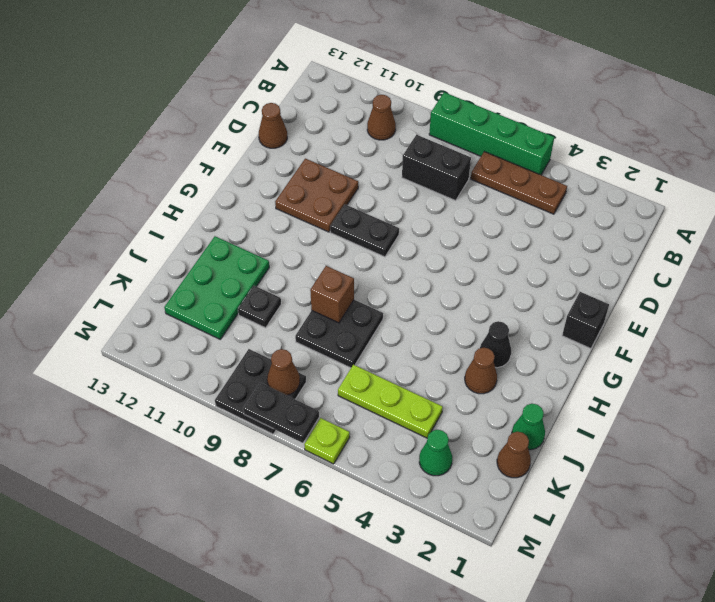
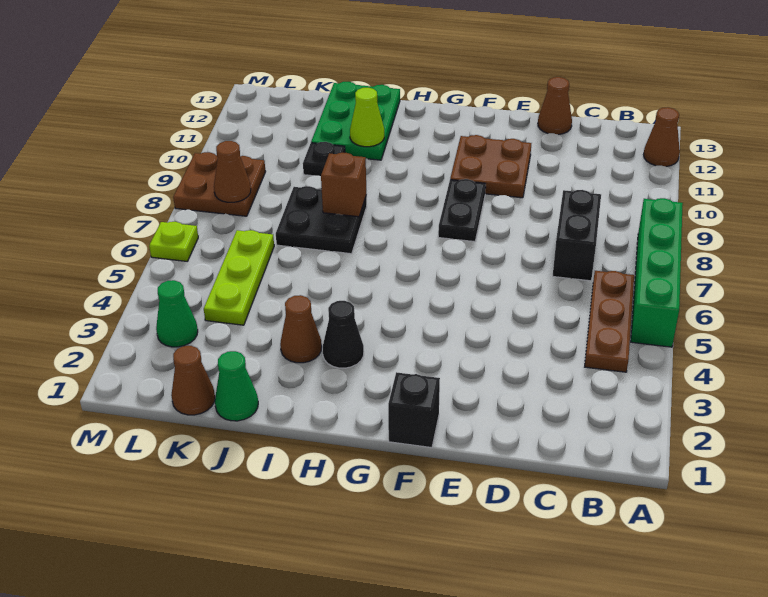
brown 1x1 cone [367,95,396,140] -> brown 1x1 cone moved to [644,107,680,167]
green 2x3 plate [164,236,269,339] -> green 2x3 plate turned to [311,82,400,160]
none -> lime 1x1 cone [350,88,384,147]
black 2x2 plate [215,349,306,434] -> brown 2x2 plate [173,152,266,216]
black 1x2 plate [243,383,319,443] -> none

